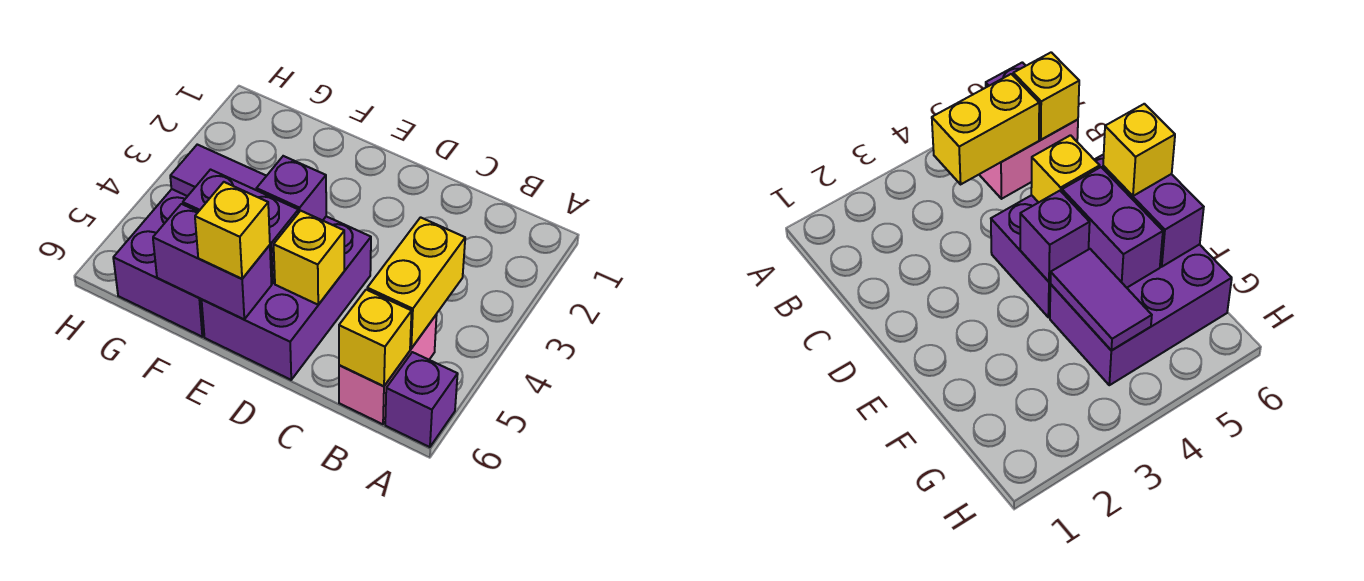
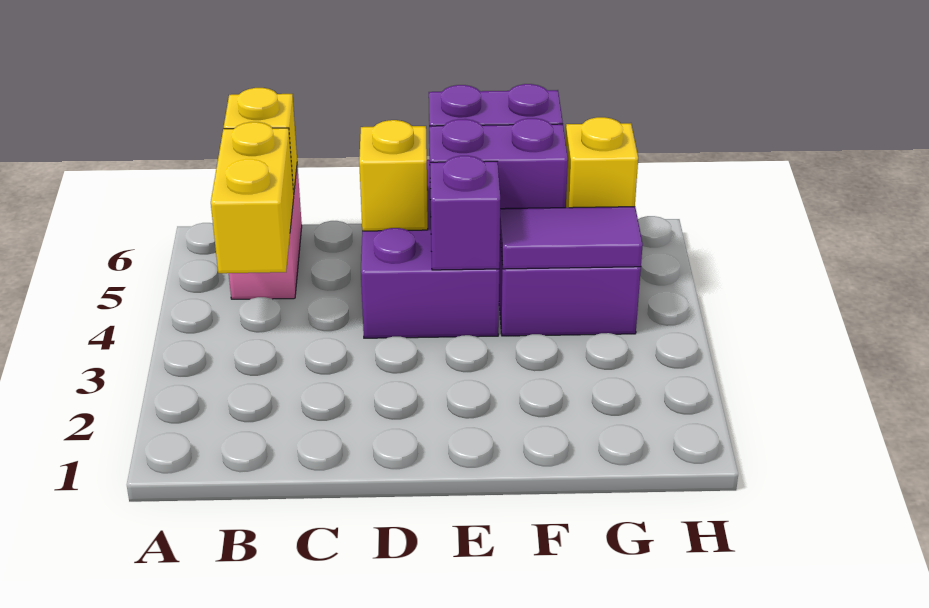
purple 1x1 brick [385,352,458,447] -> none
yellow 1x1 brick [195,182,270,279] -> yellow 1x1 brick moved to [566,117,638,208]

